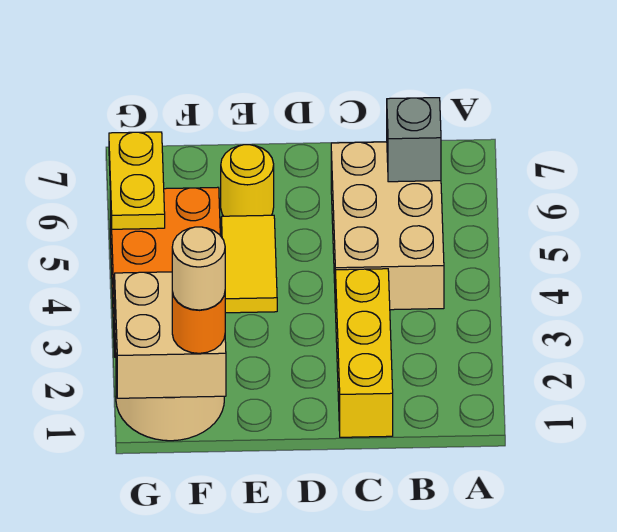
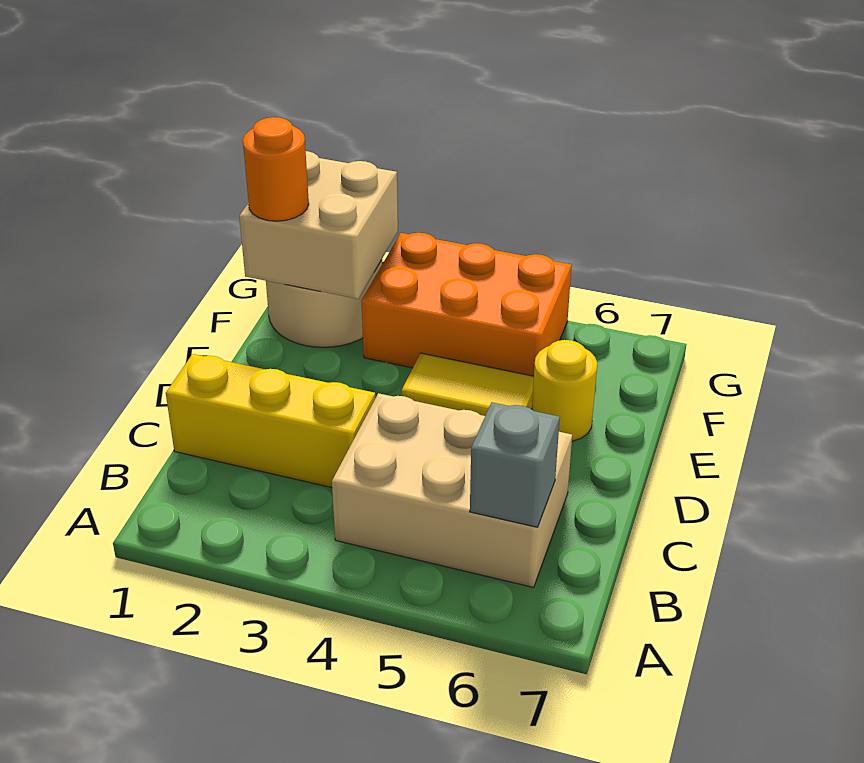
tan 1x1 round brick [172,227,225,310] -> none
yellow 1x2 plate [109,132,165,229] -> none

